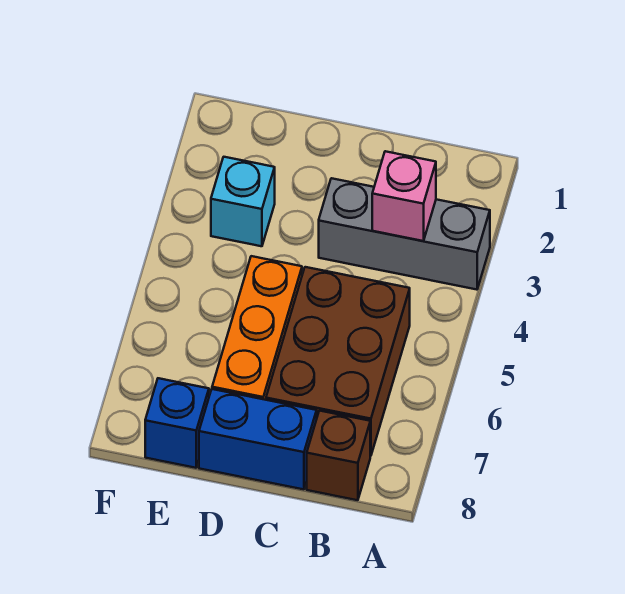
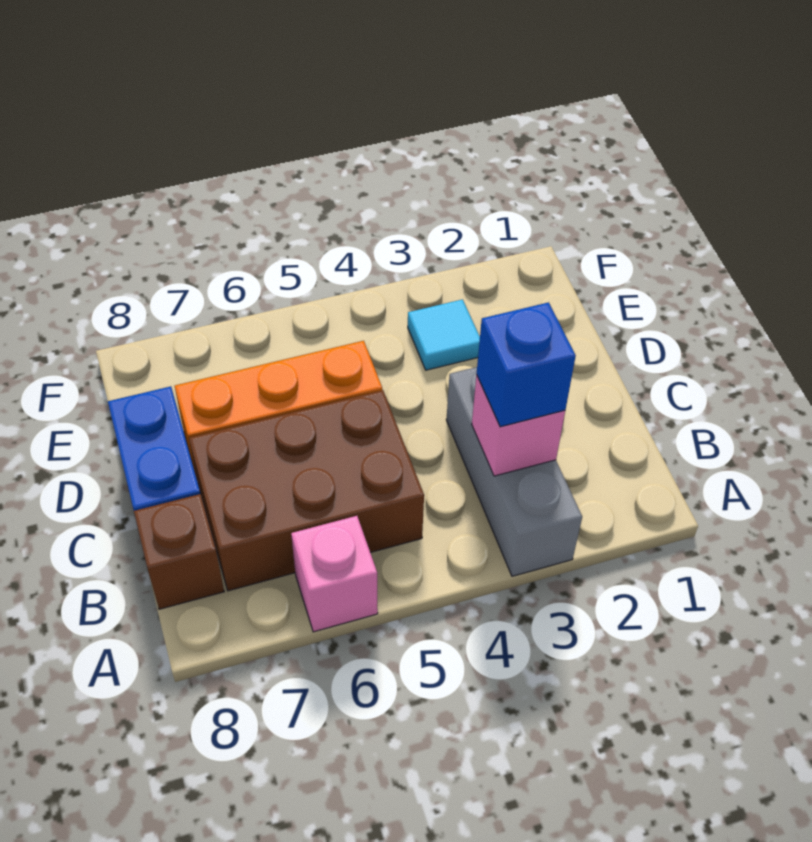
none -> pink 1x1 brick [291,516,378,632]
cyan 1x1 brick [211,157,275,246] -> cyan 1x1 tile [408,299,480,370]
blue 1x1 brick [145,378,209,468] -> blue 1x1 brick moved to [477,302,576,427]

